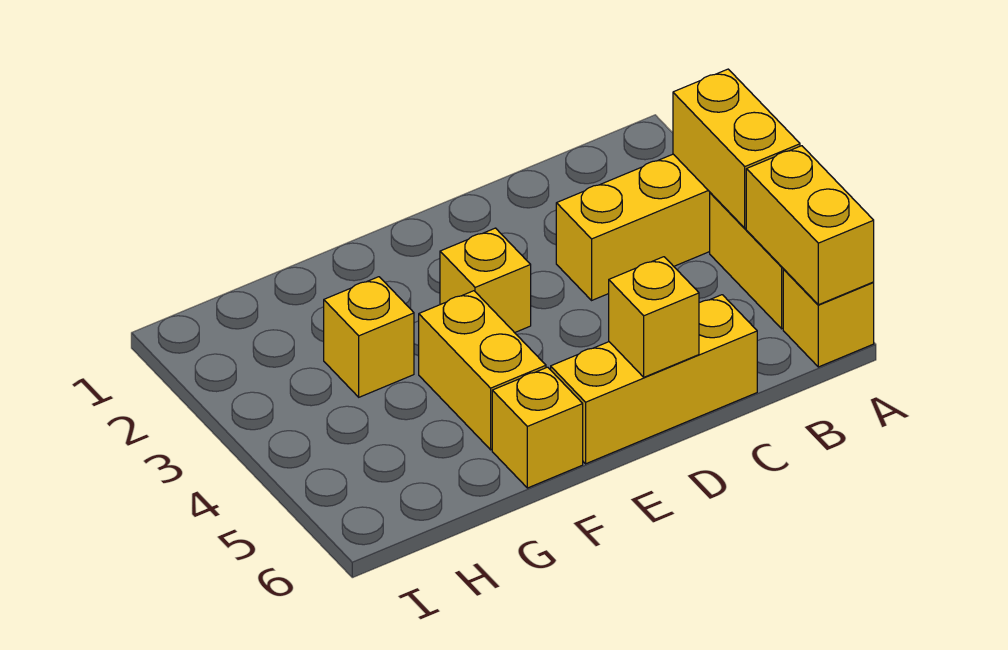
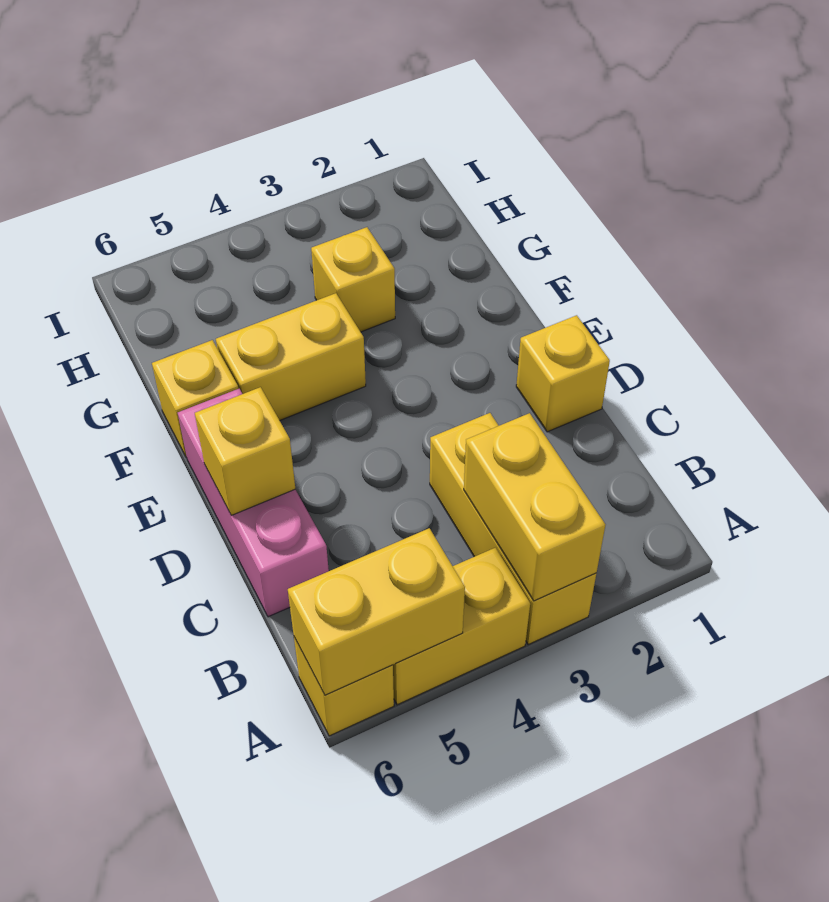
yellow 1x2 brick [673,69,800,228] -> yellow 1x2 brick turned to [464,413,605,601]
yellow 1x3 brick [551,295,757,464] -> pink 1x3 brick [178,389,329,617]
yellow 1x1 brick [440,228,531,333] -> yellow 1x1 brick moved to [516,315,610,432]

